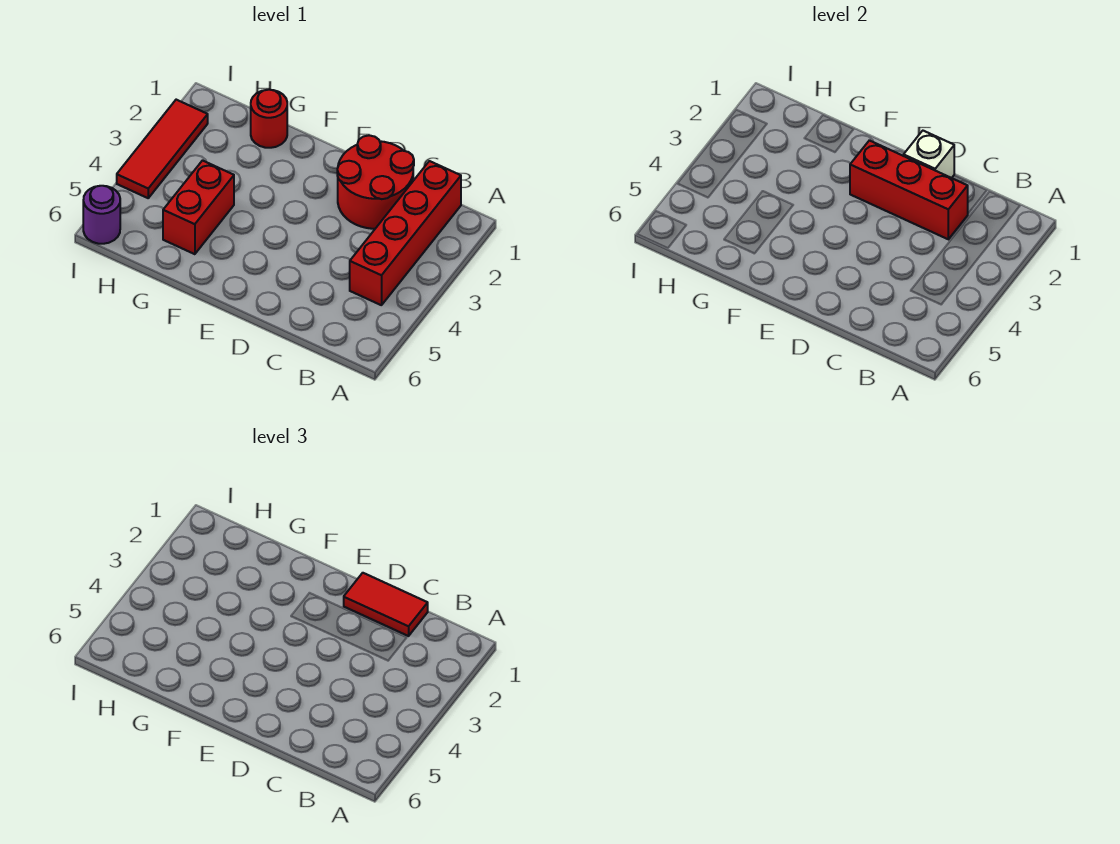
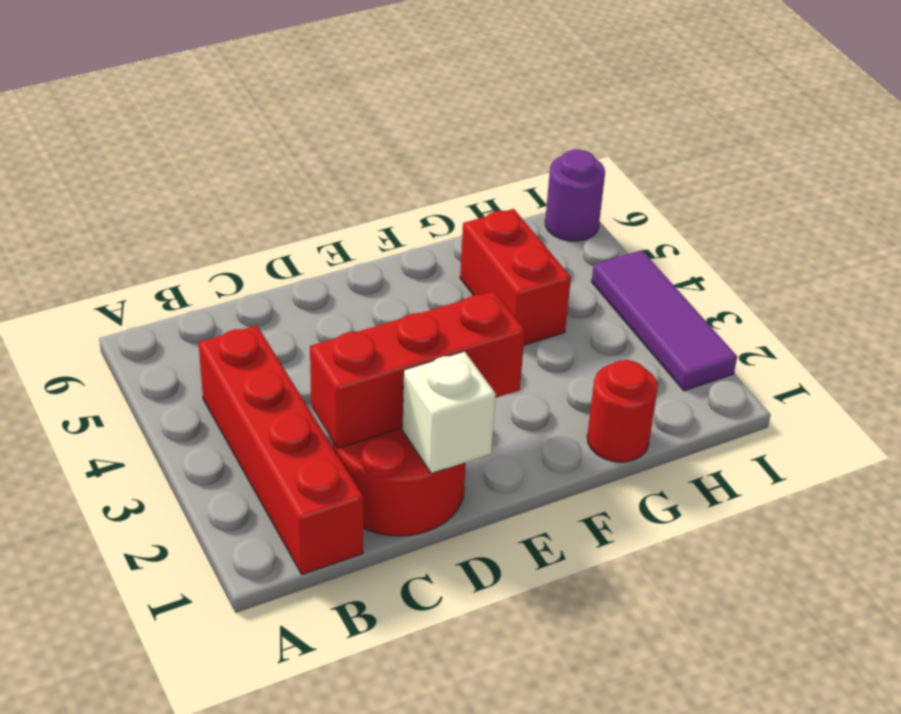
red 1x2 tile [344,573,428,636] -> none
red 1x3 tile [117,100,208,198] -> purple 1x3 tile [592,250,737,391]

